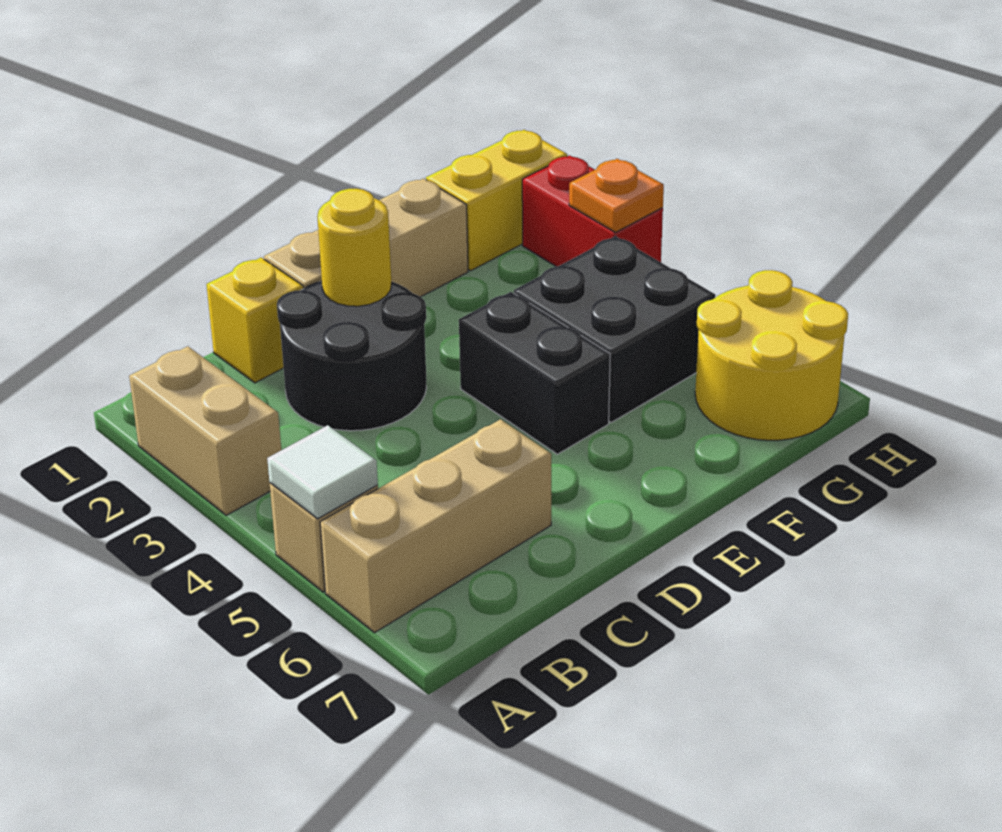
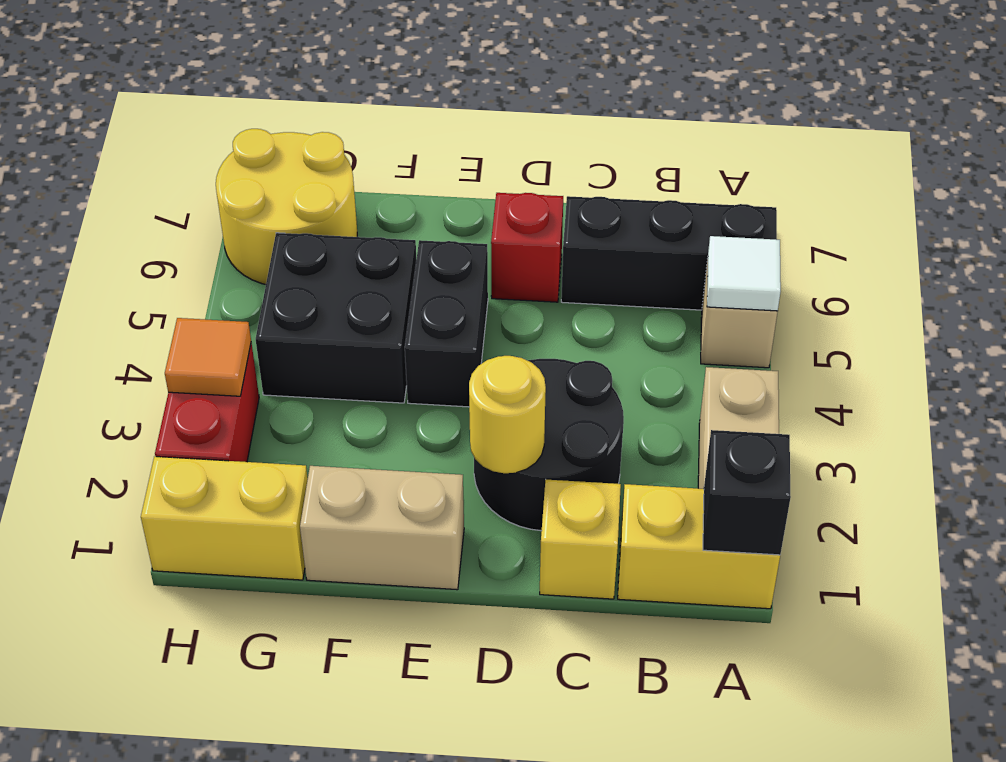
none -> yellow 1x2 brick [618,484,780,609]
none -> black 1x1 brick [703,430,791,555]
tan 1x3 brick [320,419,551,633] -> black 1x3 brick [561,196,777,310]
tan 1x3 brick [264,179,468,297] -> tan 1x2 brick [300,466,464,590]
none -> red 1x1 brick [491,193,563,302]
orange 1x1 plate [569,159,664,232] -> orange 1x1 tile [165,318,251,396]

